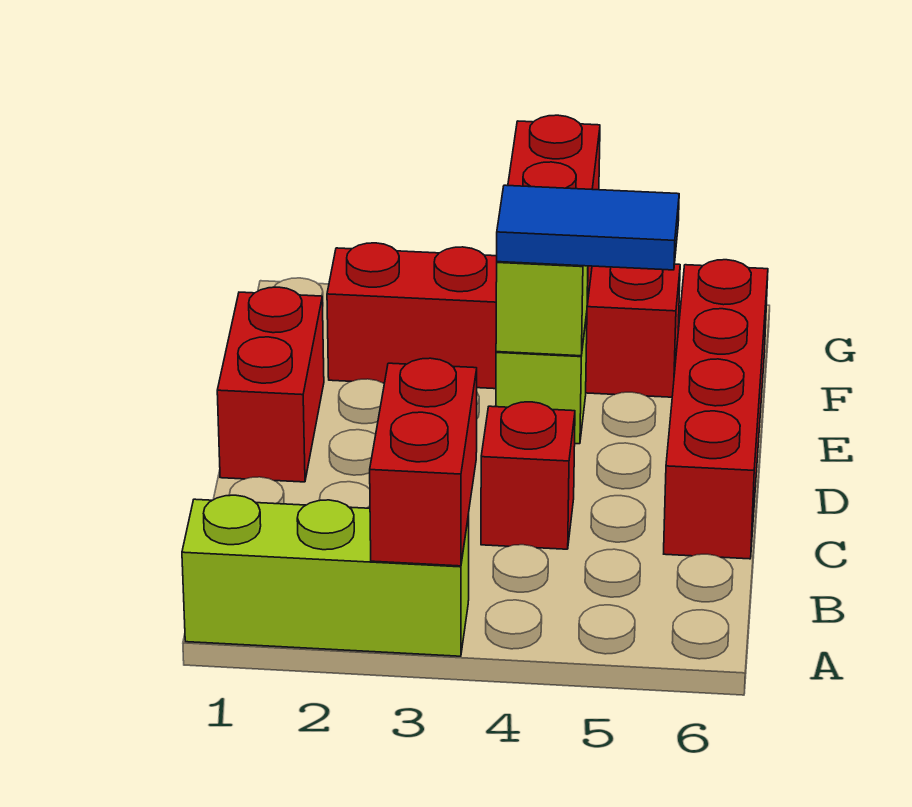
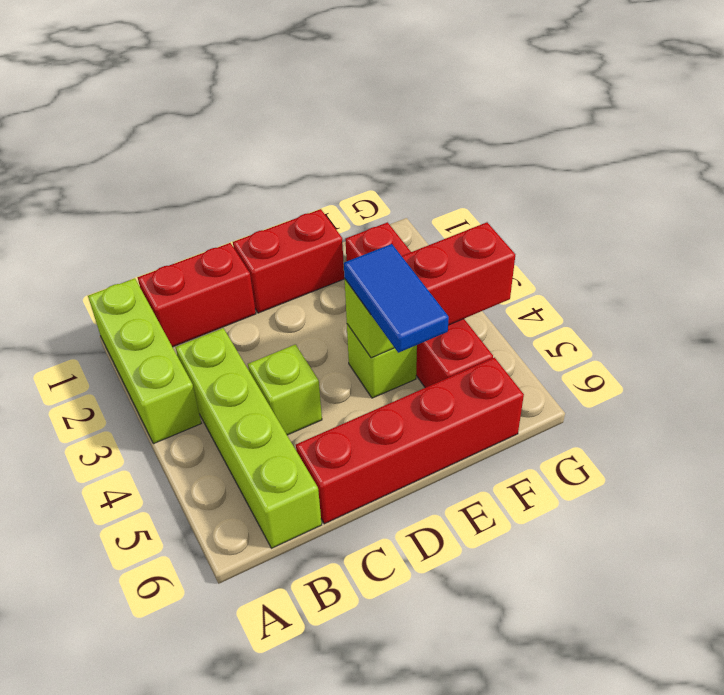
red 1x2 brick [370,358,477,566] -> red 1x2 brick moved to [137,243,256,347]
none -> lime 1x4 brick [175,328,322,548]
red 1x1 brick [481,402,575,549] -> lime 1x1 brick [248,344,322,435]

